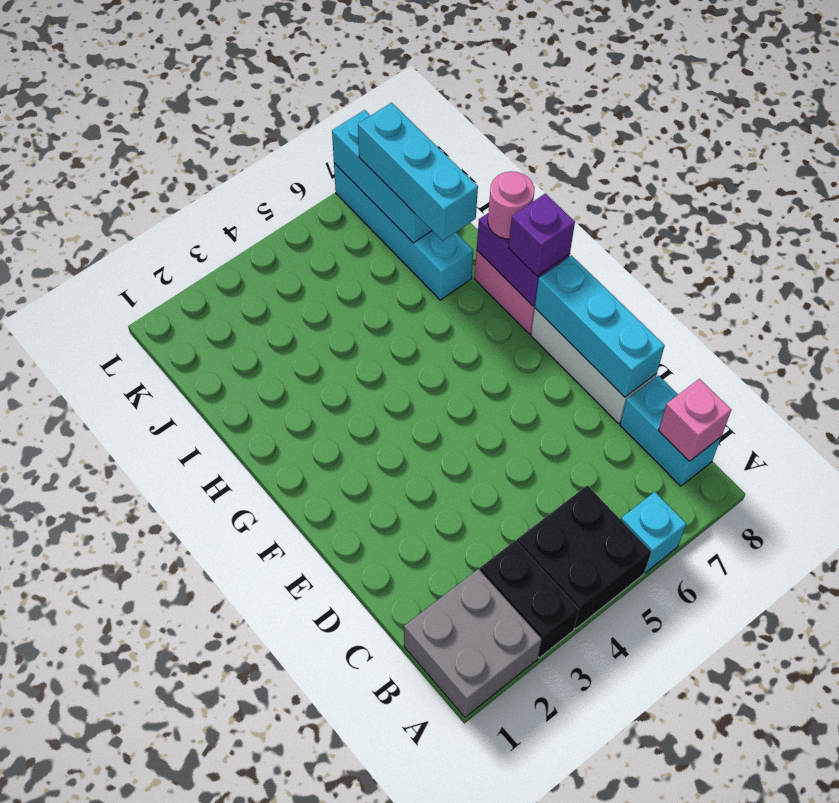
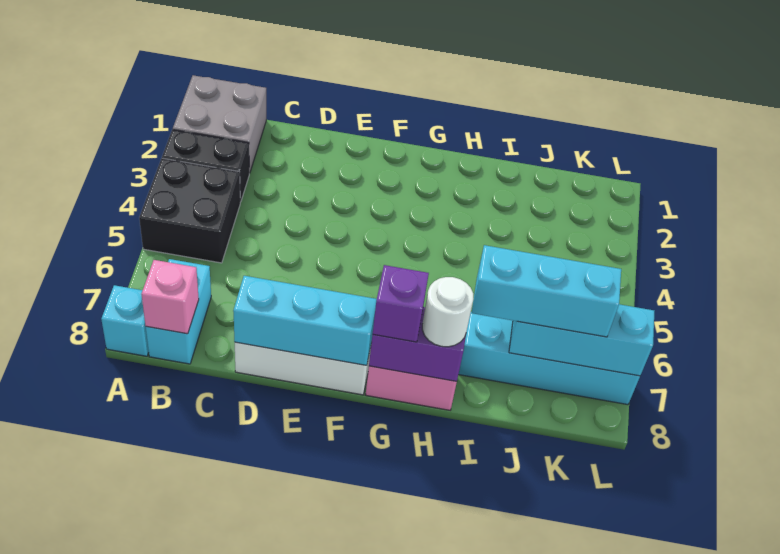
cyan 1x1 brick [621,492,686,573] -> cyan 1x1 brick moved to [101,285,149,356]
cyan 1x2 brick [620,375,721,486] -> cyan 1x2 brick turned to [146,259,211,364]
pink 1x1 round brick [488,171,535,239] -> white 1x1 round brick [422,277,474,347]

